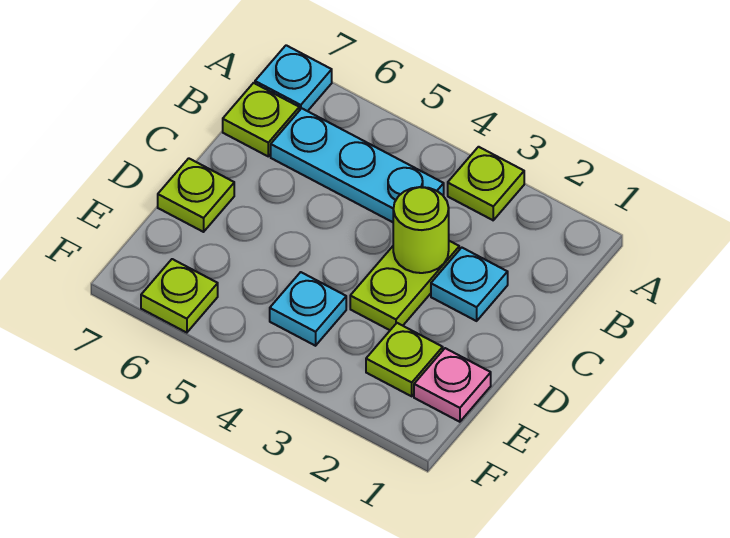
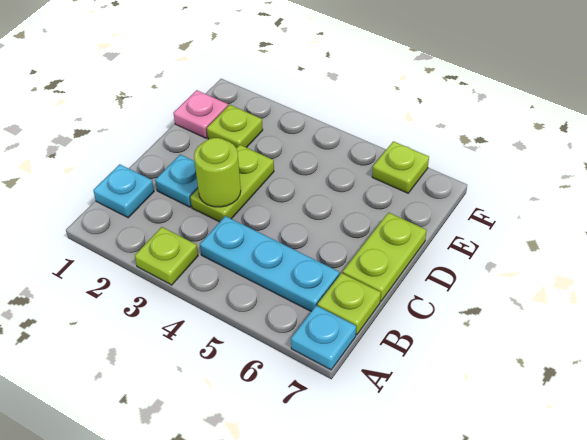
lime 1x1 plate [158,158,234,232] -> lime 1x2 plate [343,213,426,301]
cyan 1x1 plate [270,272,346,346] -> cyan 1x1 plate moved to [93,164,154,218]

